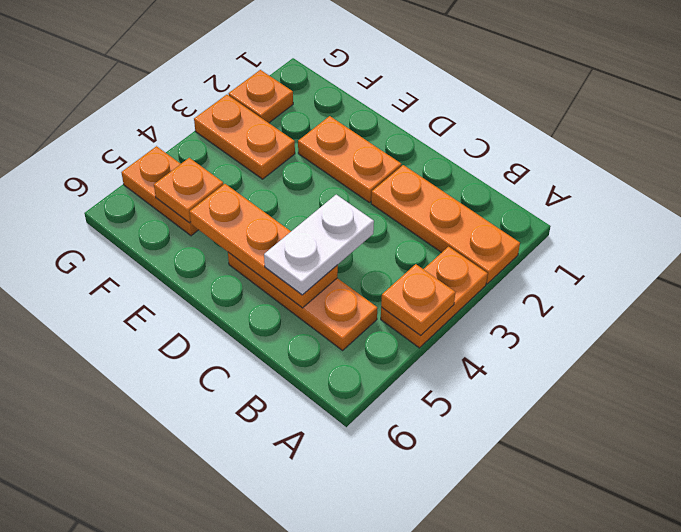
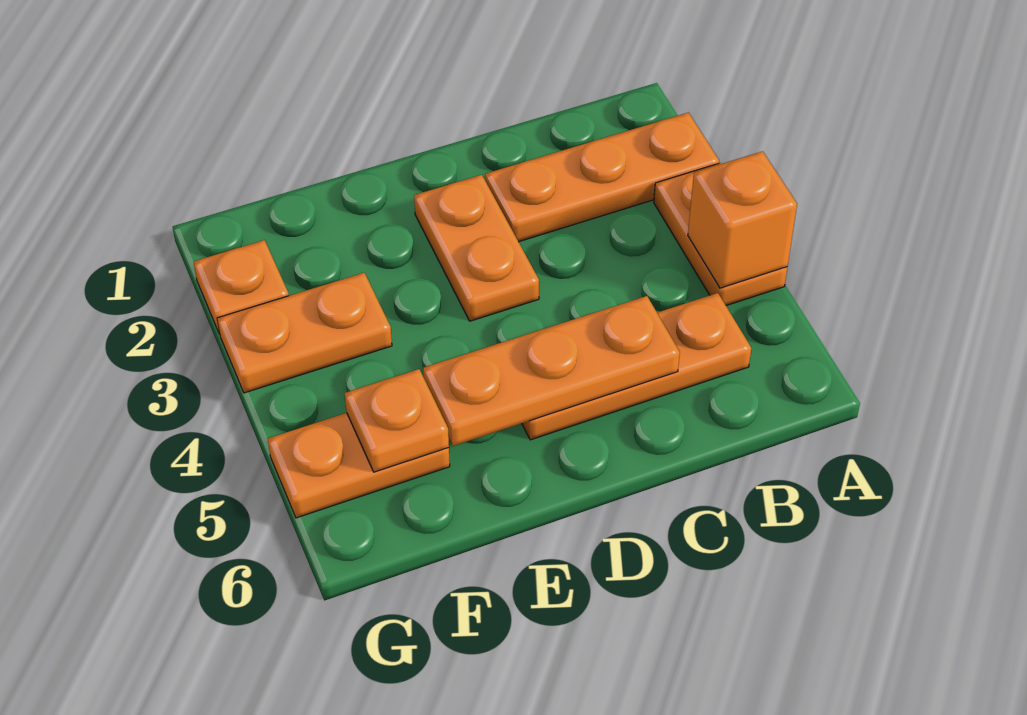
orange 1x1 plate [381,264,455,336] -> orange 1x1 brick [688,151,797,288]
white 1x2 plate [264,195,374,295] -> none
orange 1x2 plate [298,116,401,202] -> orange 1x2 plate turned to [414,175,539,321]

